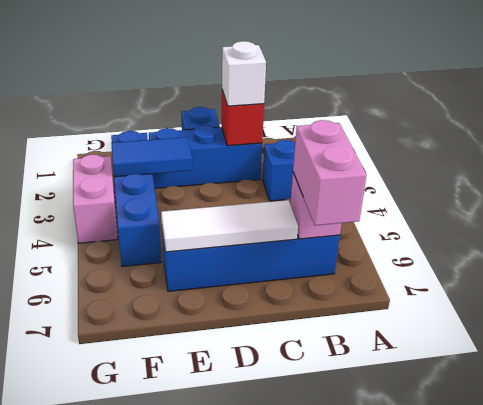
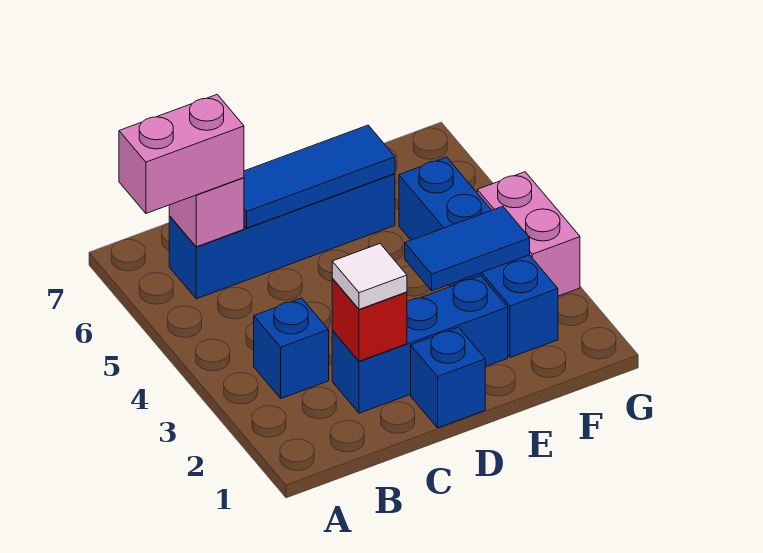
pink 1x2 brick [293,120,367,226] -> pink 1x2 brick turned to [119,95,244,213]
white 1x1 brick [222,41,266,106] -> white 1x1 tile [332,244,407,309]
white 1x3 tile [161,200,298,252] -> blue 1x3 tile [244,125,395,228]

